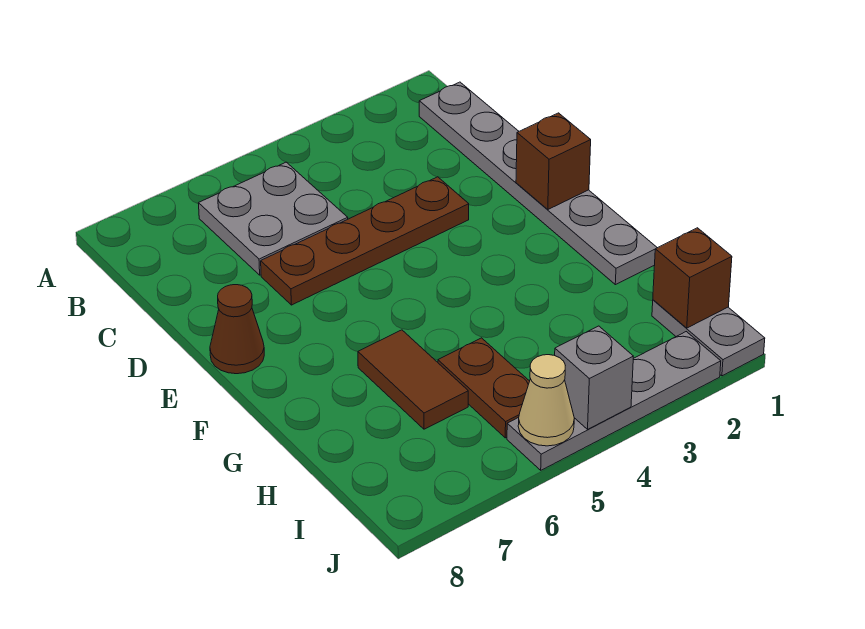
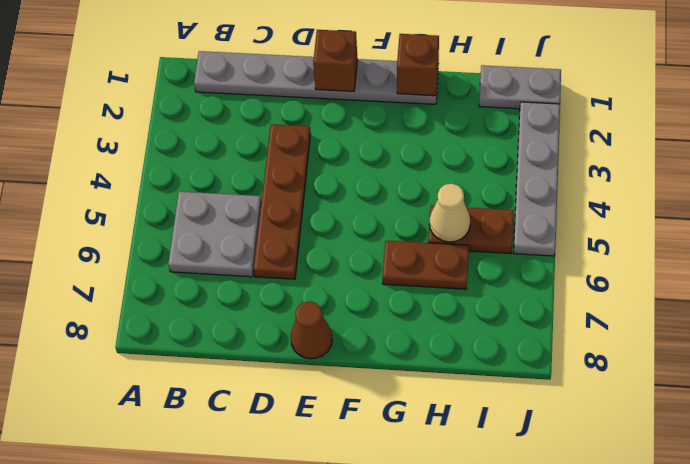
brown 1x2 tile [358,330,468,429] -> brown 1x2 plate [382,241,469,289]
brown 1x1 brick [653,228,732,328] -> brown 1x1 brick moved to [397,34,439,96]
grey 1x1 brick [555,326,633,429] -> none
tan 1x1 cone [518,355,574,446] -> tan 1x1 cone moved to [430,184,470,242]

